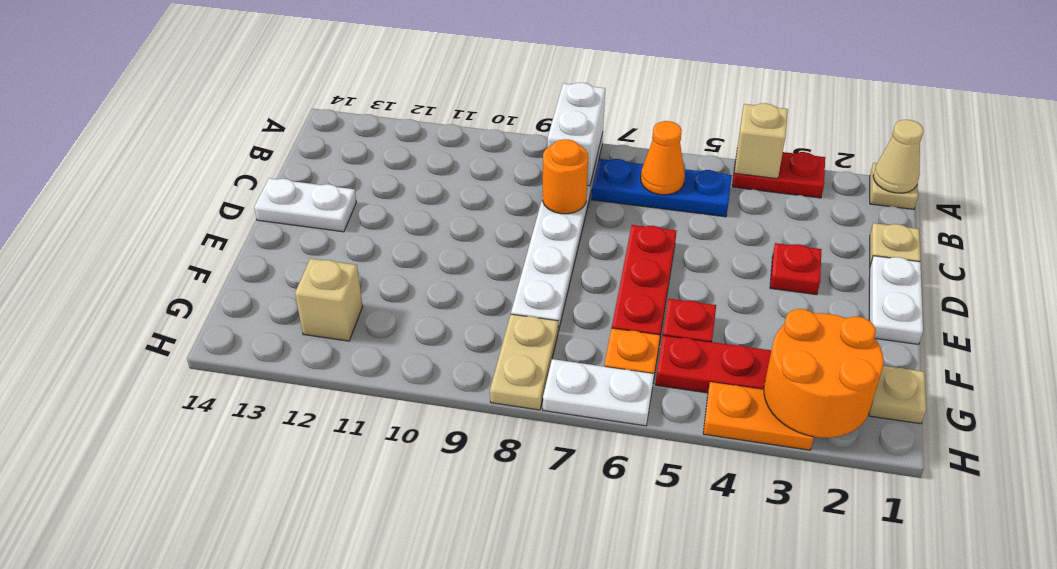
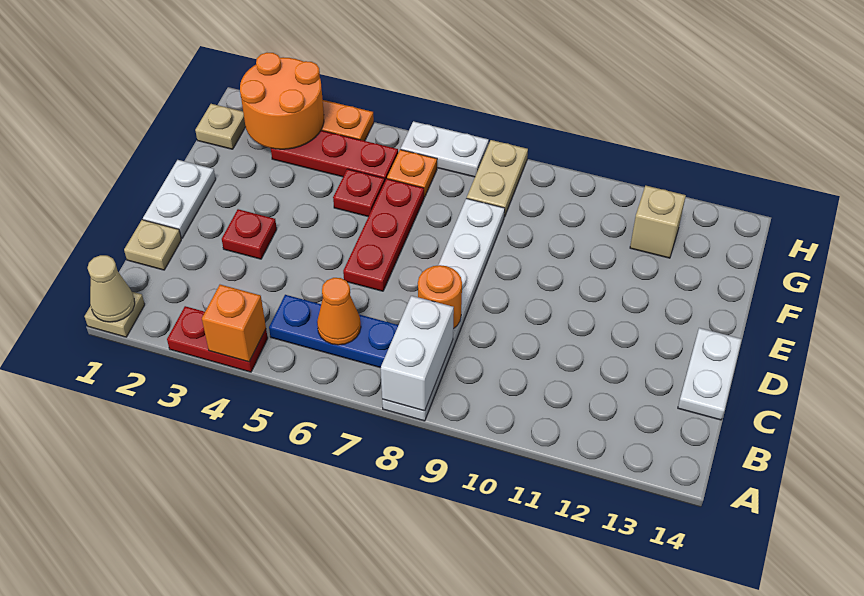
tan 1x1 brick [734,103,788,179] -> orange 1x1 brick [202,285,266,362]
white 1x2 plate [254,178,356,232] -> white 1x2 plate turned to [678,328,742,420]

